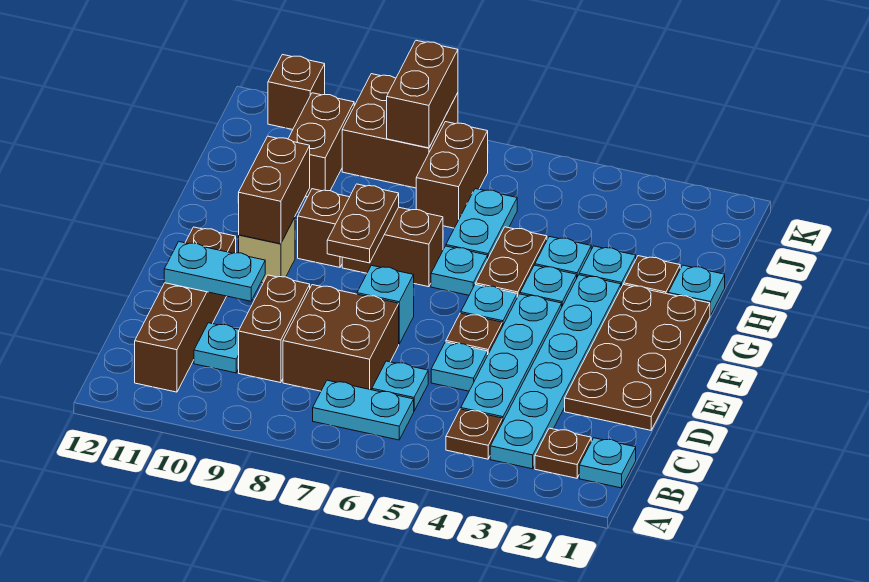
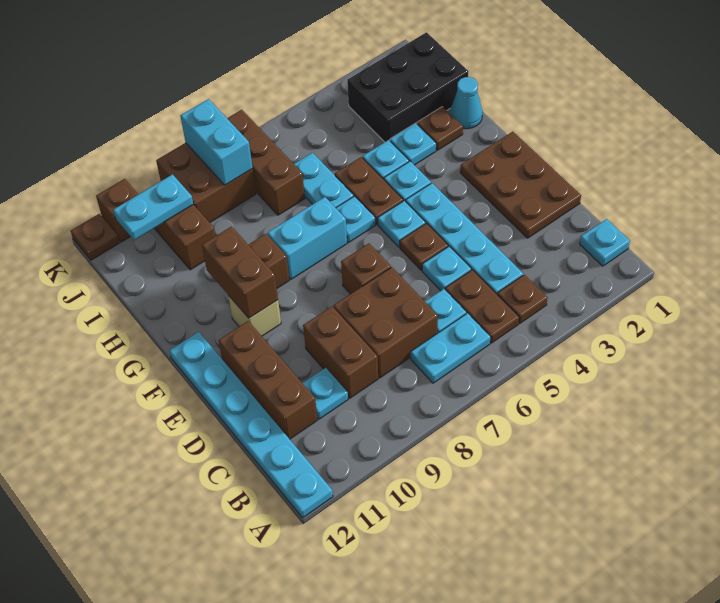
brown 1x1 plate [535,428,591,478] -> brown 1x1 plate moved to [71,214,119,260]
cyan 1x6 plate [490,275,621,469] -> cyan 1x6 plate moved to [169,332,333,518]
brown 1x4 brick [135,227,236,392] -> brown 1x3 brick [219,321,317,439]
brown 2x4 plate [565,284,710,430] -> brown 2x3 plate [460,132,581,238]
cyan 1x2 plate [164,242,265,301] -> cyan 1x2 plate moved to [113,174,193,240]
cyan 1x1 brick [357,265,414,344] -> brown 1x1 brick [341,243,391,294]
brown 1x2 plate [327,184,399,263] -> brown 1x2 plate moved to [445,270,519,343]
brown 1x2 brick [342,207,443,287] -> cyan 1x2 brick [268,197,347,279]
cyan 1x1 plate [668,265,725,315] -> cyan 1x1 cone [450,77,483,129]
none -> black 2x3 brick [347,32,469,142]
brown 1x2 brick [416,122,488,228] -> brown 1x3 brick [227,110,305,215]
brown 1x2 brick [387,40,458,148] -> cyan 1x2 brick [180,99,253,185]

